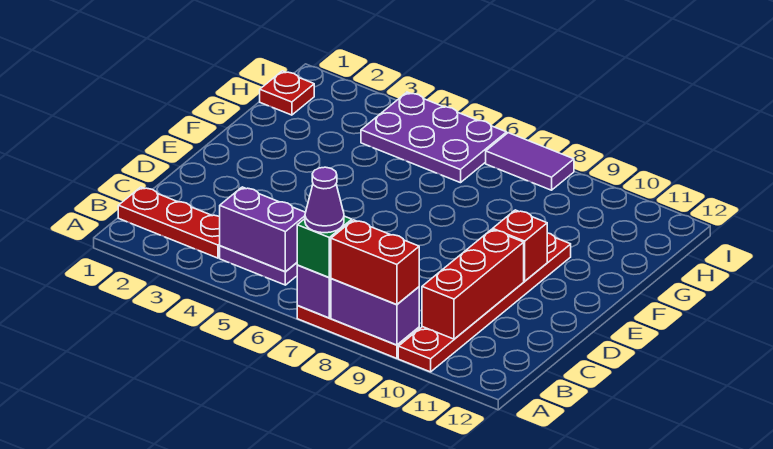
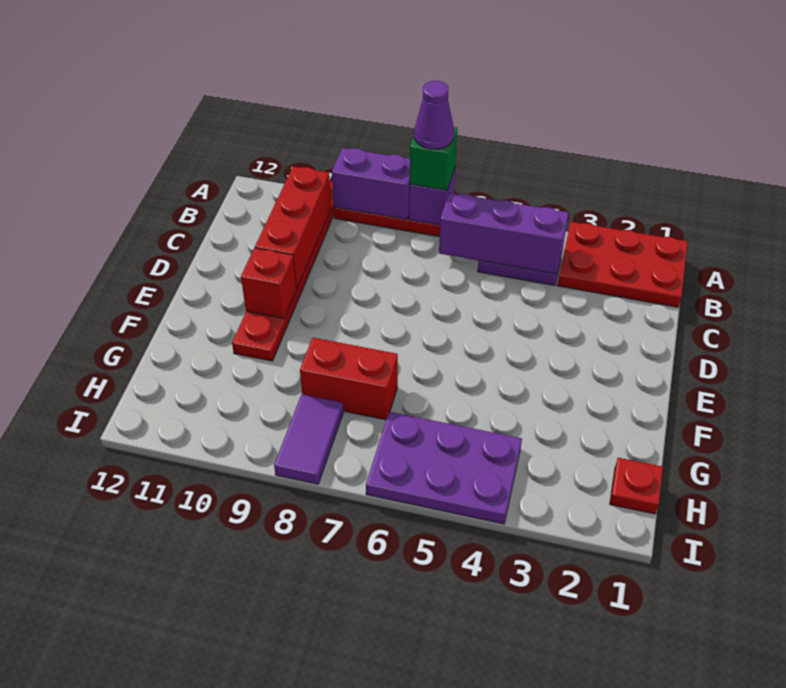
red 1x2 brick [331,220,419,305] -> red 1x2 brick moved to [300,338,398,420]
red 1x3 plate [118,187,220,258] -> red 2x3 plate [557,222,688,307]
purple 1x2 brick [220,187,306,272] -> purple 1x3 brick [439,192,568,274]
purple 1x2 tile [486,133,574,190] -> purple 1x2 tile turned to [274,394,343,484]

